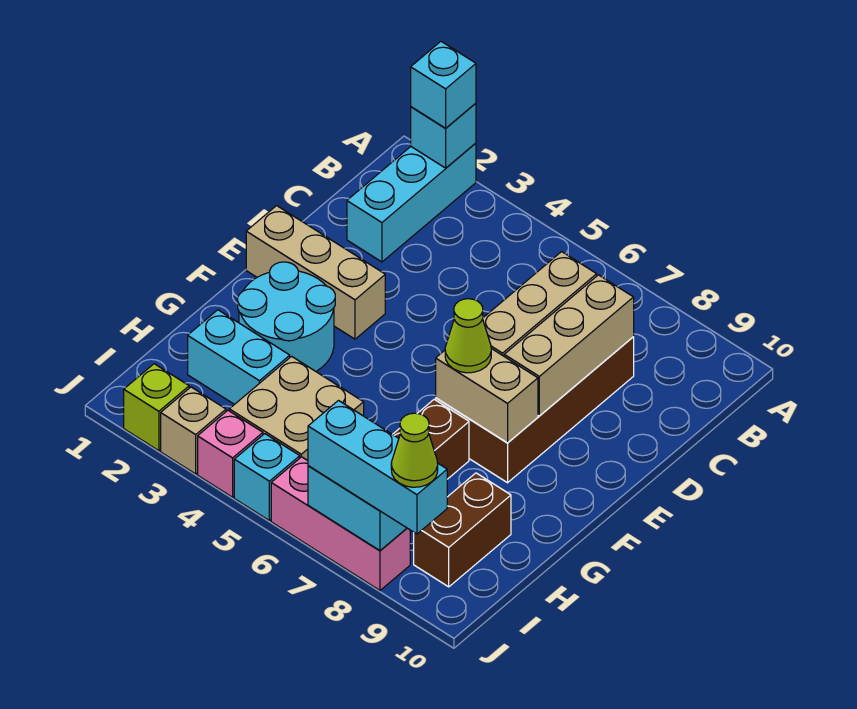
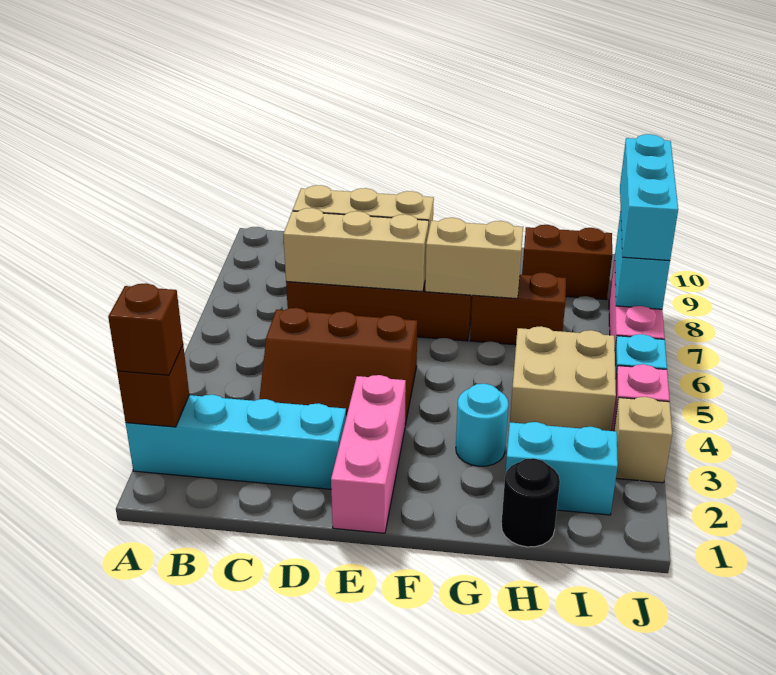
cyan 1x3 brick [347,143,476,262] -> cyan 1x4 brick [126,395,346,489]
cyan 1x1 brick [411,103,476,168] -> brown 1x1 brick [117,346,189,427]
cyan 1x1 brick [411,42,476,128] -> brown 1x1 brick [108,283,183,375]
none -> brown 2x3 slope [259,308,417,425]
tan 1x3 brick [246,206,385,339] -> pink 1x3 brick [331,375,406,533]
cyan 2x2 round brick [238,262,335,371] -> cyan 1x1 round brick [456,384,508,466]
tan 1x2 brick [436,349,538,443] -> tan 1x2 brick turned to [425,218,523,299]
lime 1x1 cone [445,299,491,373] -> none
none -> black 1x1 round brick [501,458,560,547]
cyan 1x2 brick [188,310,290,405] -> cyan 1x2 brick turned to [505,422,618,515]
lime 1x1 brick [124,364,189,451] -> none
lime 1x1 cone [391,413,438,487] -> none

